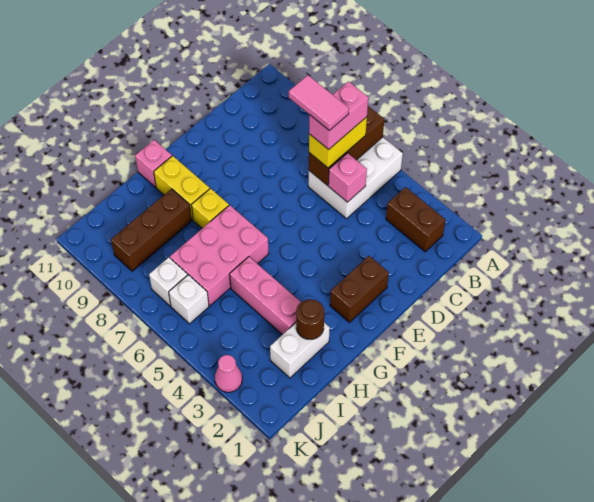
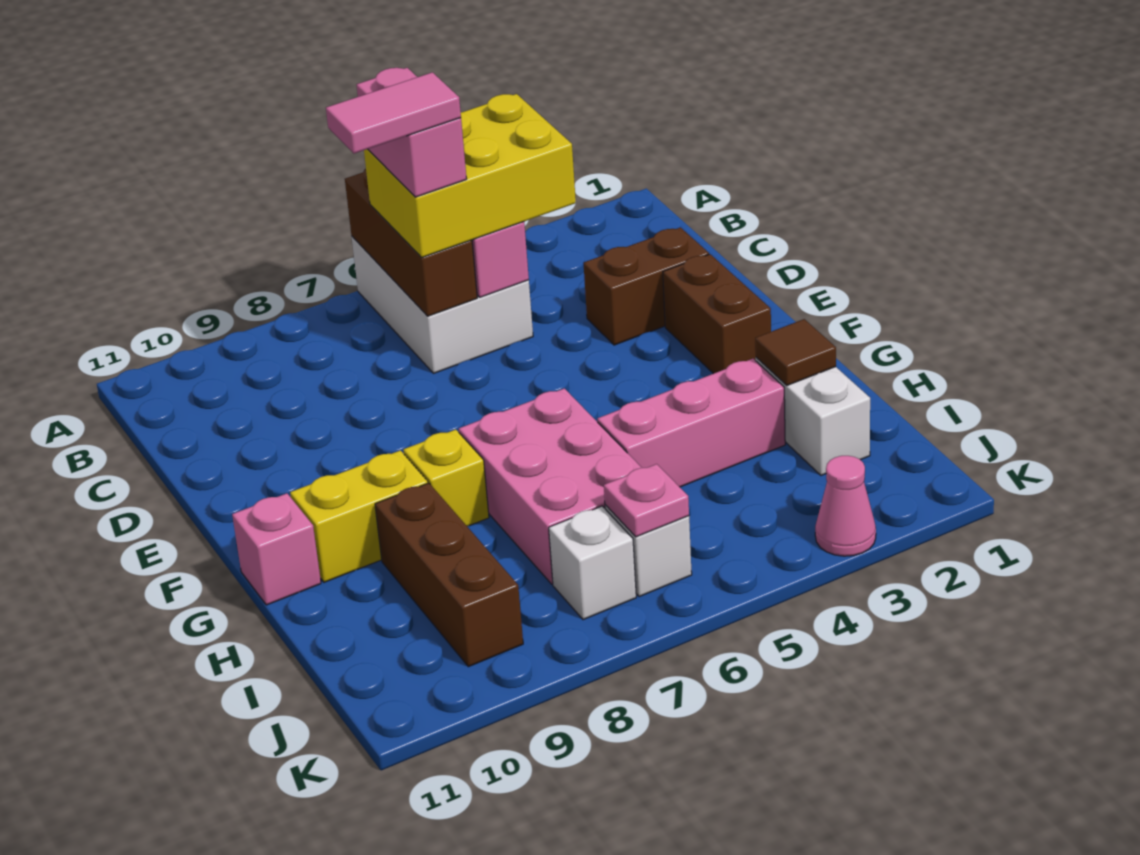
brown 1x2 brick [386,187,446,252] -> brown 1x2 brick moved to [583,227,709,345]
yellow 1x2 brick [309,117,367,168] -> yellow 2x3 brick [364,94,576,258]
brown 1x1 round brick [296,299,324,339] -> brown 1x1 tile [755,319,836,385]
none -> pink 1x1 plate [604,464,689,537]

